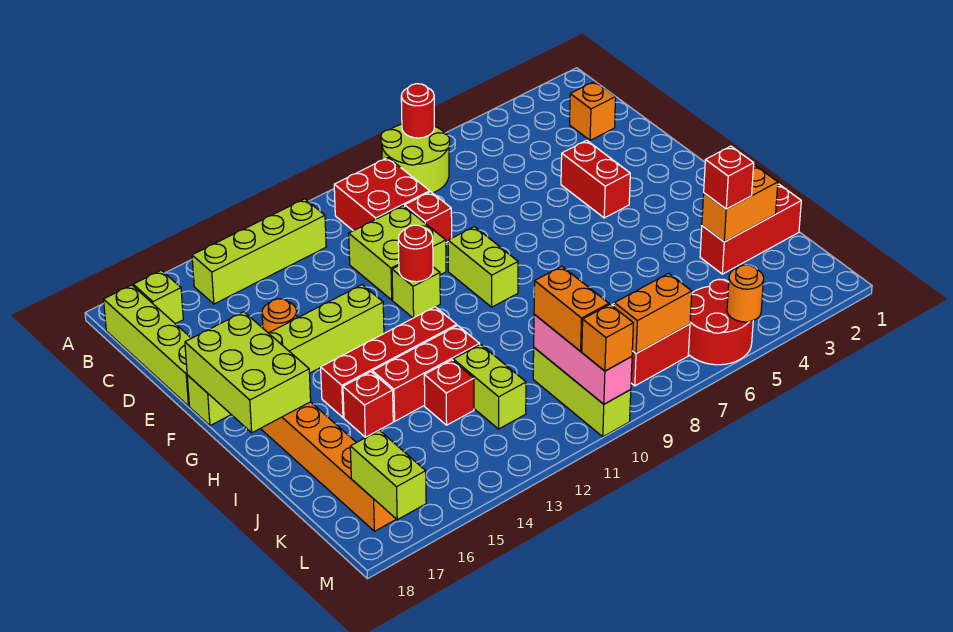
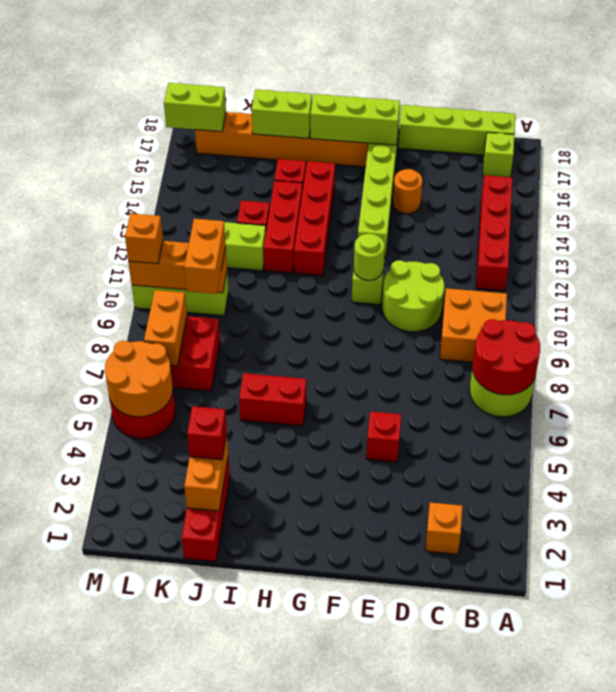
red 1x1 round brick [401,84,434,138] -> red 2x2 round brick [473,319,540,395]
red 2x2 brick [334,158,430,231] -> orange 2x2 brick [440,288,507,362]
lime 1x4 brick [192,199,326,304] -> red 1x4 brick [476,175,512,291]
red 1x1 brick [405,192,452,243] -> red 1x1 brick moved to [366,412,401,462]
lime 2x2 brick [349,206,446,300] -> lime 2x2 round brick [382,260,444,332]
red 1x2 brick [561,140,630,218] -> red 1x2 brick moved to [239,373,306,426]
lime 1x2 brick [448,227,518,307] -> lime 1x2 brick moved to [252,90,312,138]
red 1x1 round brick [398,225,433,282] -> lime 1x1 round brick [354,234,385,280]
lime 2x3 brick [185,312,311,433] -> lime 1x3 brick [310,94,400,145]
pink 1x3 brick [534,314,632,404] -> orange 1x3 brick [128,241,227,293]
orange 1x2 brick [534,266,609,351] -> orange 1x2 brick turned to [184,219,226,294]
orange 1x1 round brick [727,265,764,322] -> orange 2x2 round brick [105,341,173,417]

